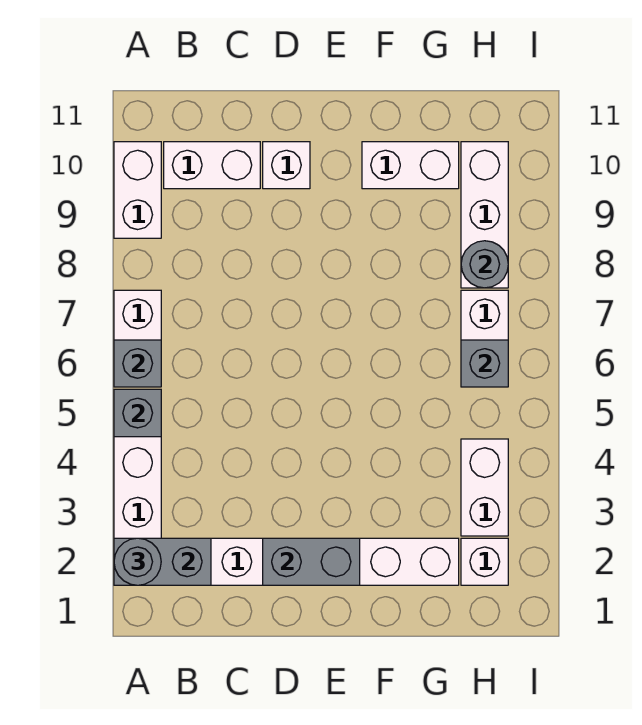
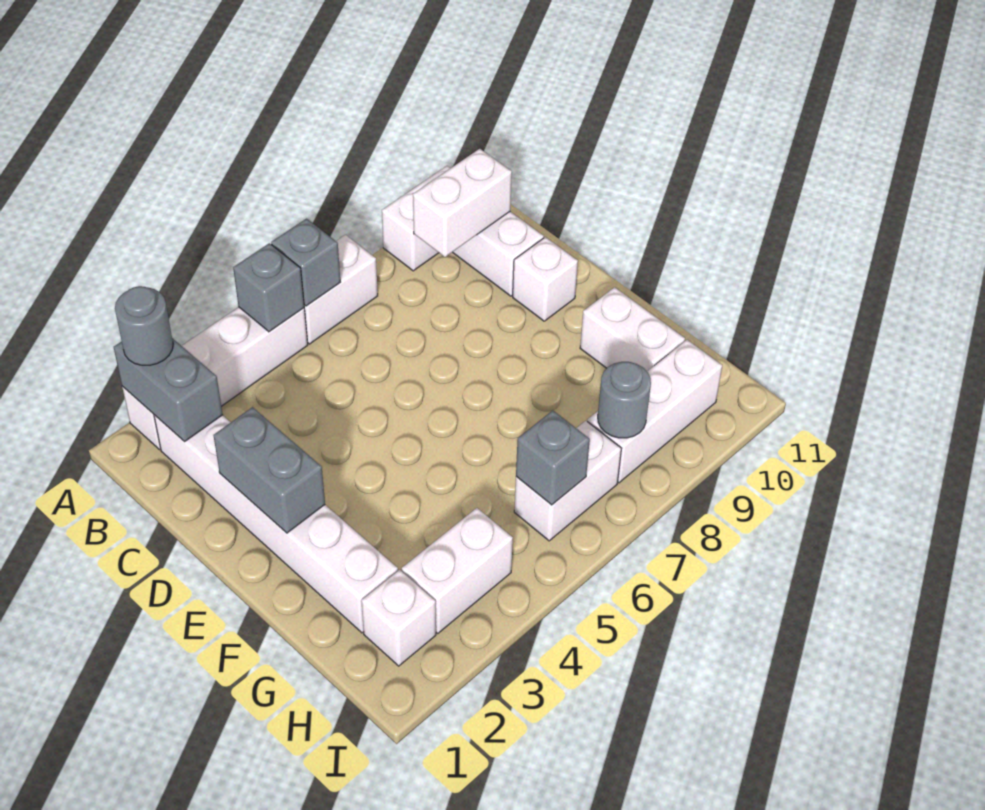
none -> white 1x2 brick [413,149,512,257]

